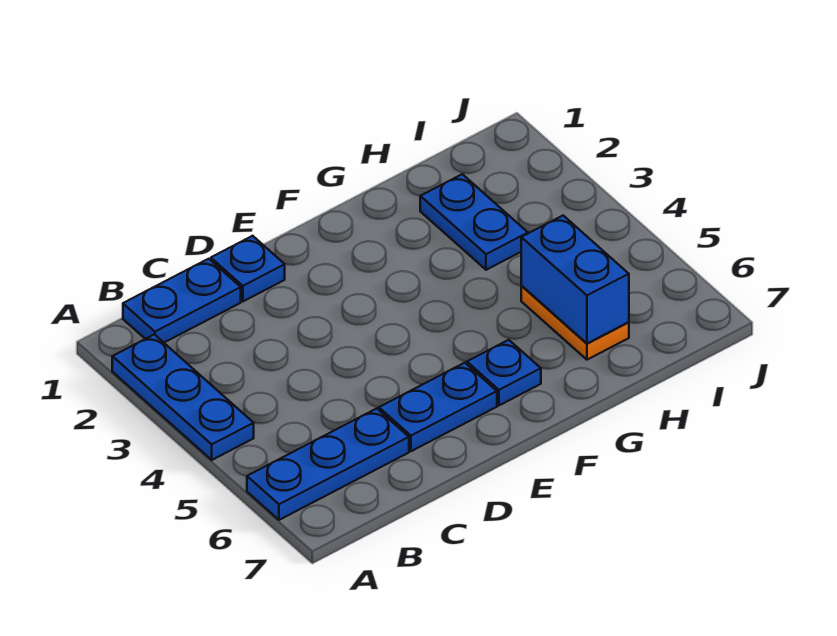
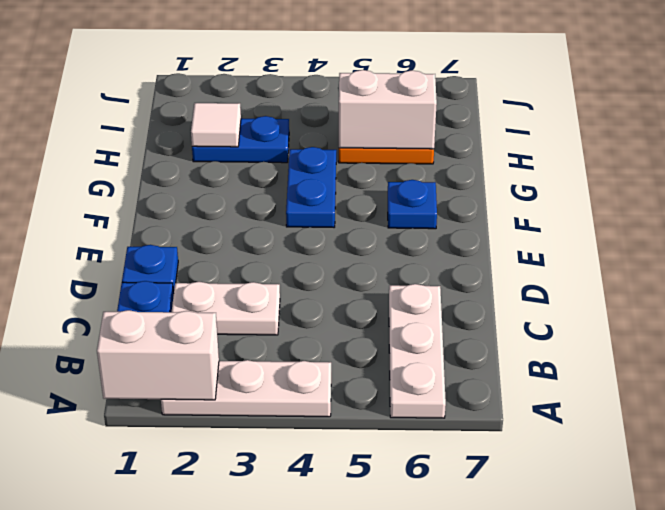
none -> white 1x2 brick [97,310,219,400]
blue 1x3 plate [112,334,254,460] -> white 1x3 plate [161,360,331,417]
blue 1x3 plate [247,409,409,520] -> white 1x3 plate [389,284,446,418]
none -> white 1x2 plate [172,282,280,335]
blue 1x2 plate [379,363,497,451] -> blue 1x2 plate moved to [286,147,336,227]
none -> white 1x1 tile [191,103,241,147]
blue 1x2 brick [521,216,629,343] -> white 1x2 brick [339,70,437,149]

